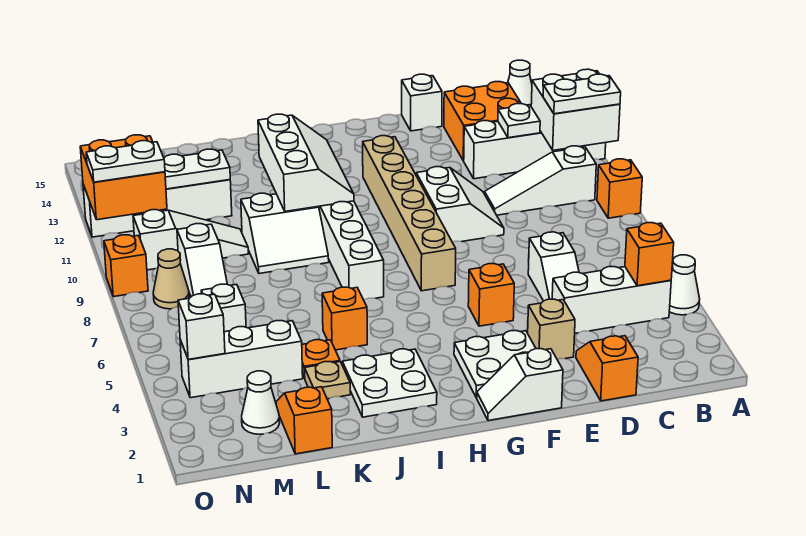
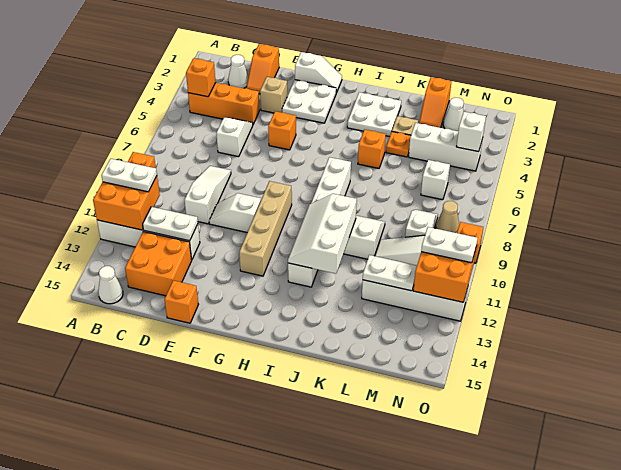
white 1x1 cone [669,255,700,315] -> white 1x1 cone moved to [228,55,249,88]
white 2x2 brick [531,69,620,150] -> orange 2x2 brick [93,176,160,230]
white 1x3 brick [552,267,671,333] -> orange 1x3 brick [188,83,260,124]
white 1x3 slope [485,146,596,215] -> white 1x3 slope turned to [184,166,231,224]
white 1x1 plate [498,104,540,138] -> white 1x2 plate [143,207,198,241]
white 2x2 slope [416,167,504,242] -> white 1x2 slope [209,193,261,232]
white 1x1 brick [402,74,442,131] -> orange 1x1 brick [165,280,199,323]
tan 1x6 brick [363,136,456,291] -> tan 1x4 brick [239,181,292,276]

